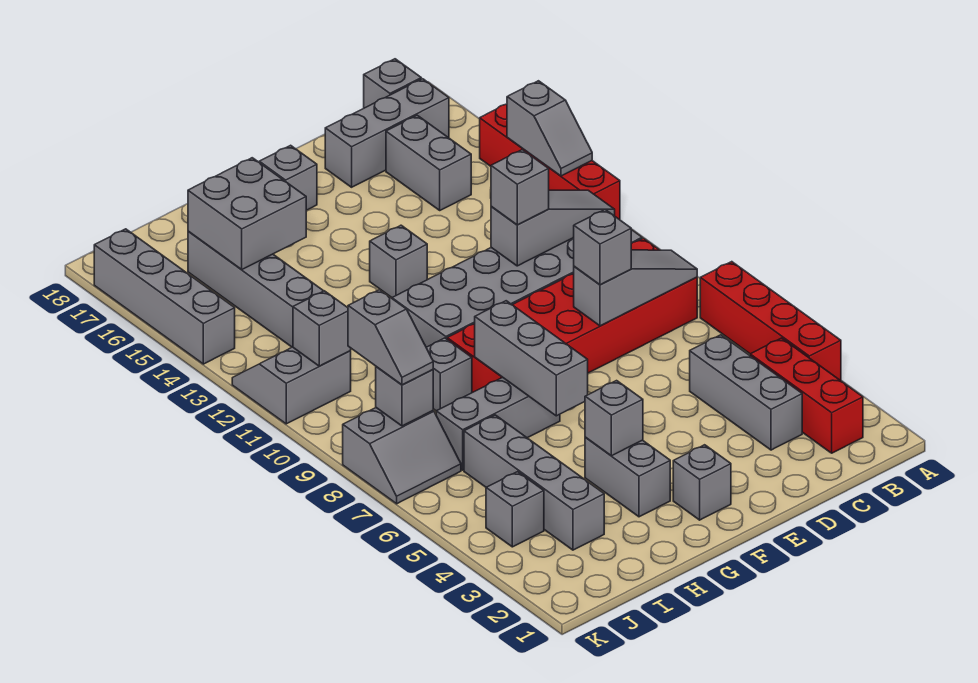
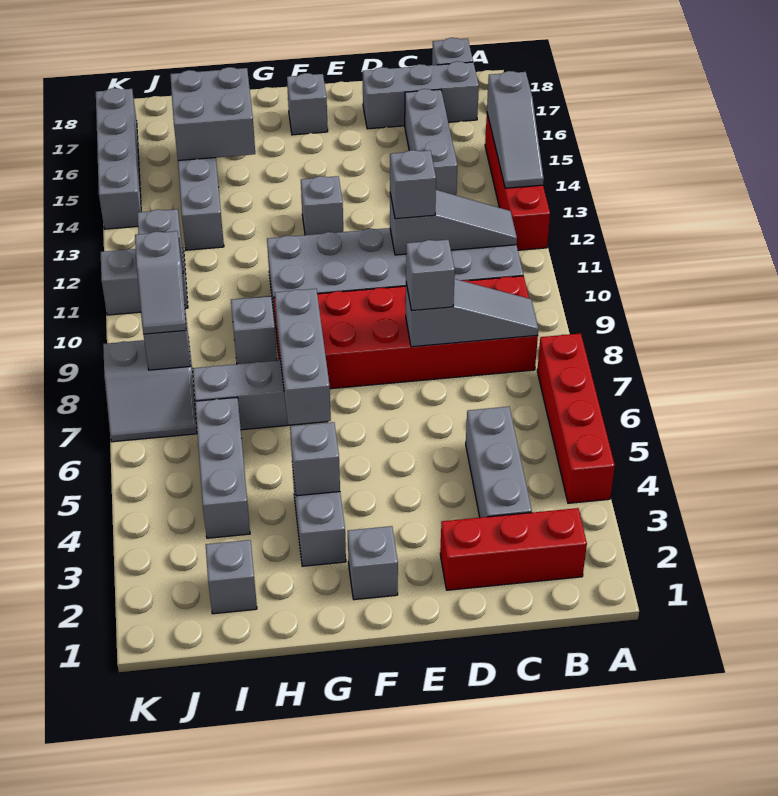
grey 1x2 slope [507,81,592,176] -> grey 1x3 slope [487,71,544,188]
red 1x3 brick [750,338,863,453] -> red 1x3 brick turned to [440,508,587,590]
grey 1x2 brick [386,115,471,210] -> grey 1x3 brick [405,89,457,195]
grey 1x4 brick [464,415,604,550] -> grey 1x3 brick [195,397,250,538]
grey 1x1 brick [486,472,544,547] -> grey 1x1 brick moved to [206,540,257,614]

